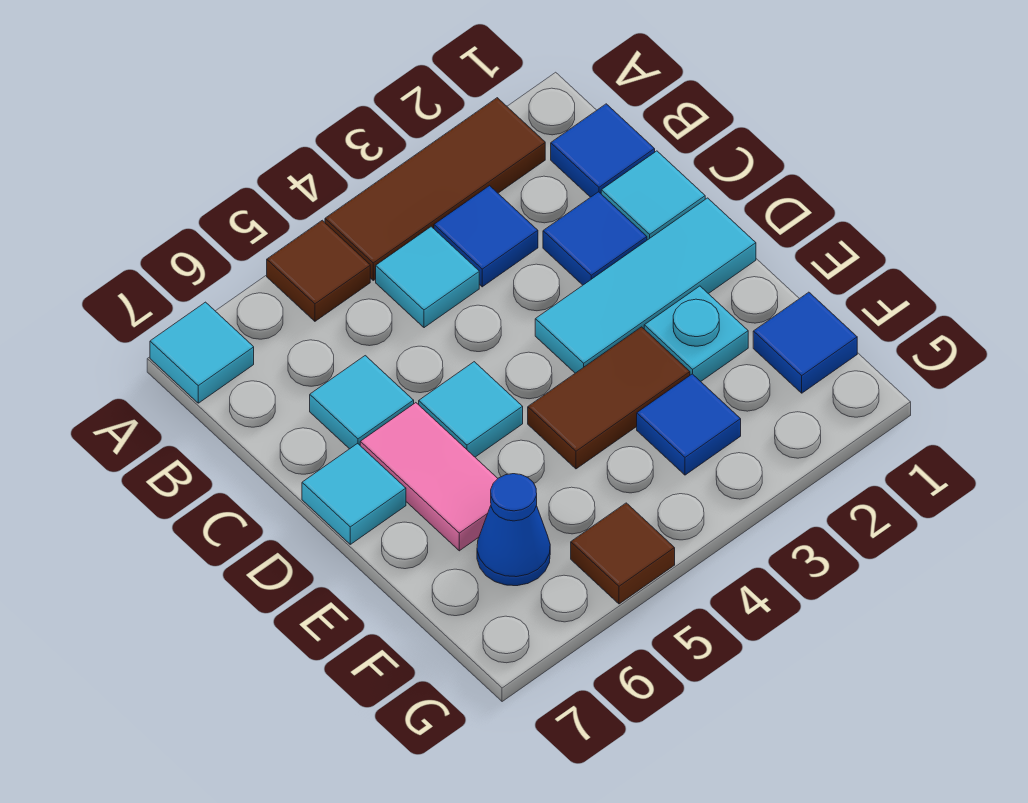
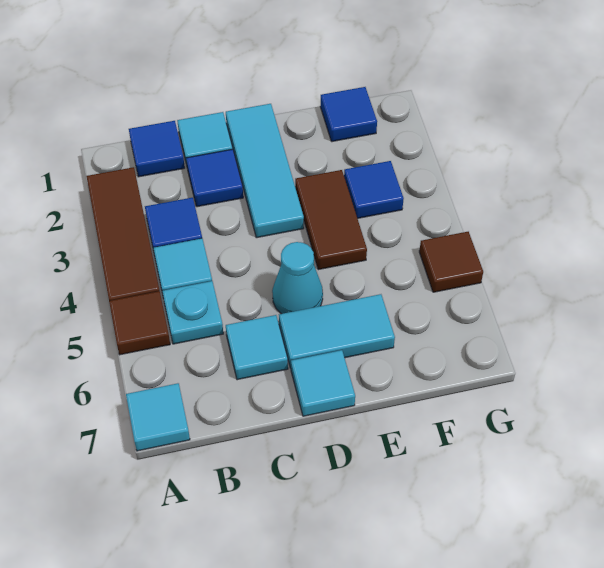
cyan 1x1 tile [419,362,523,457] -> cyan 1x1 cone [272,242,323,314]
pink 1x2 tile [360,403,498,551] -> cyan 1x2 tile [279,294,395,368]
cyan 1x1 plate [644,286,748,381] -> cyan 1x1 plate moved to [162,281,223,344]
blue 1x1 cone [477,474,550,586] -> none

